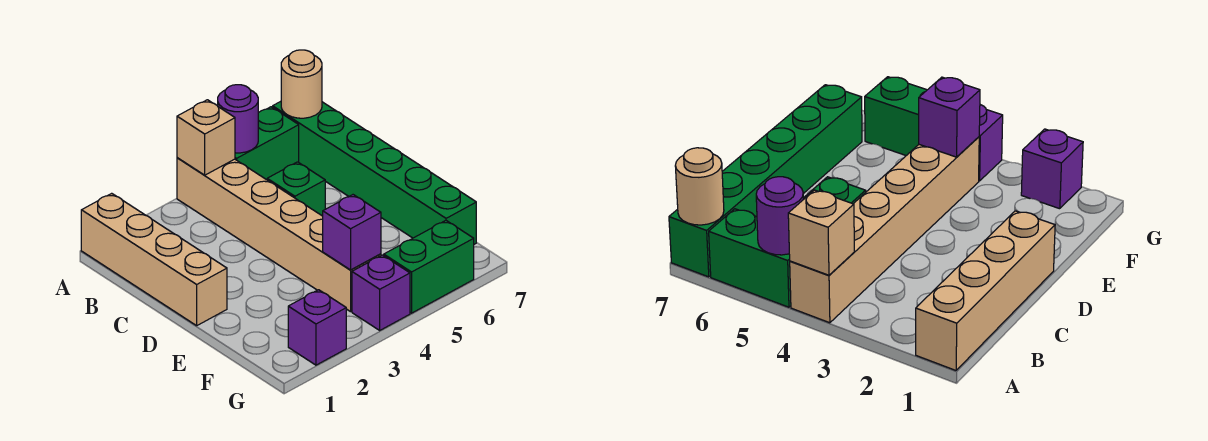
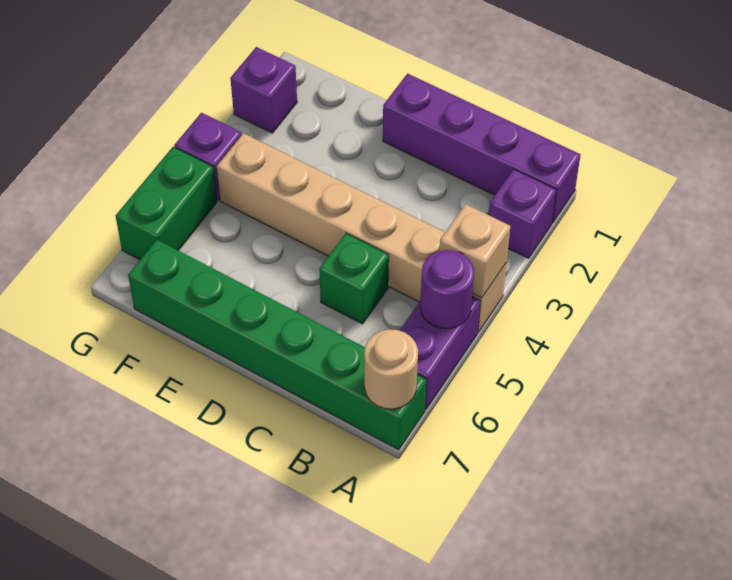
tan 1x4 brick [81,193,227,326] -> purple 1x4 brick [383,74,581,223]
green 1x2 brick [235,107,299,180] -> purple 1x2 brick [400,296,480,409]
purple 1x1 brick [323,195,381,270] -> purple 1x1 brick moved to [489,169,556,258]

